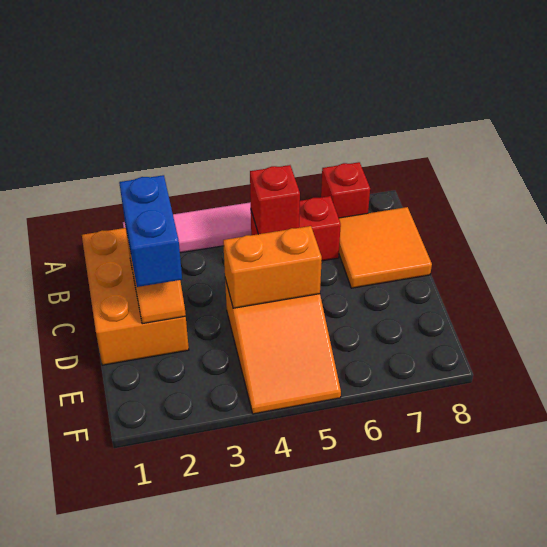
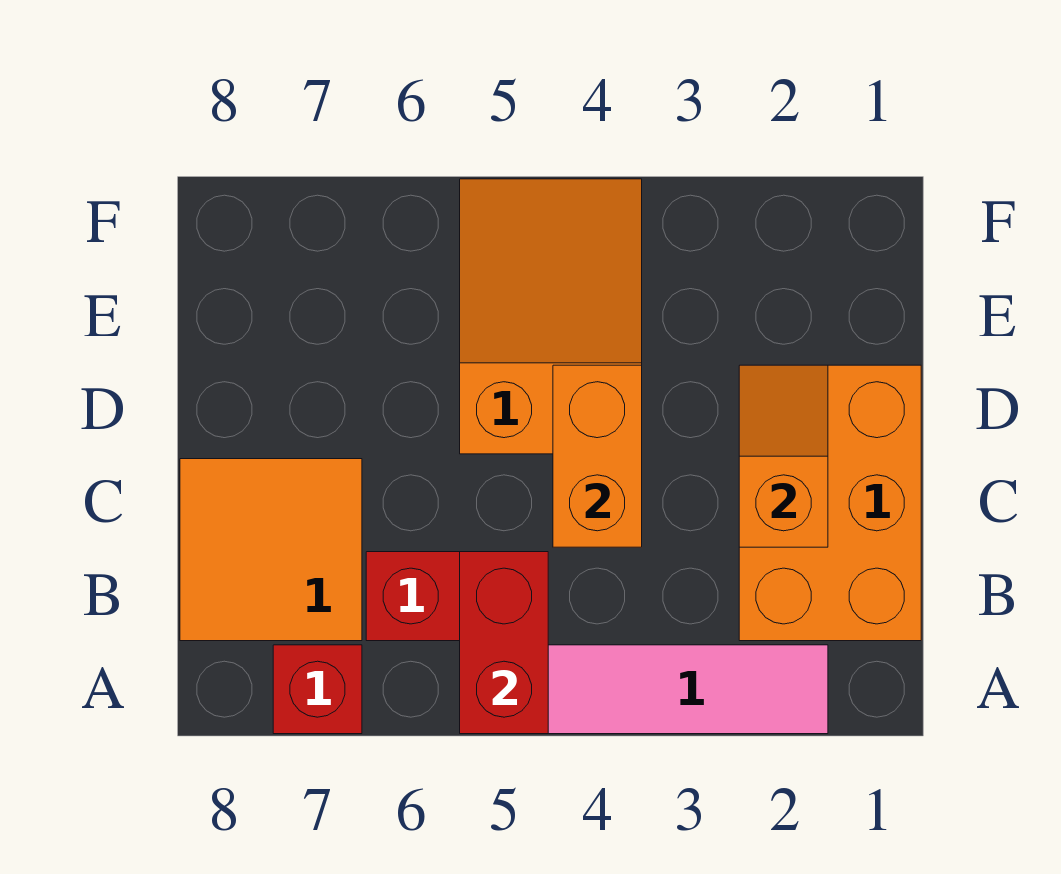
red 1x1 brick [250,165,300,234] -> red 1x2 brick [460,552,548,734]
blue 1x2 brick [119,175,182,287] -> none
orange 1x2 brick [223,226,322,308] -> orange 1x2 brick turned to [553,365,642,547]

